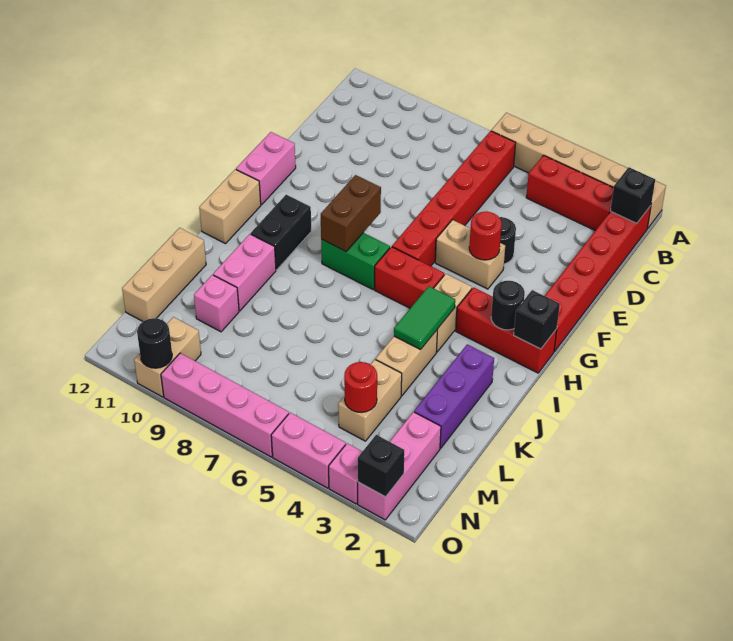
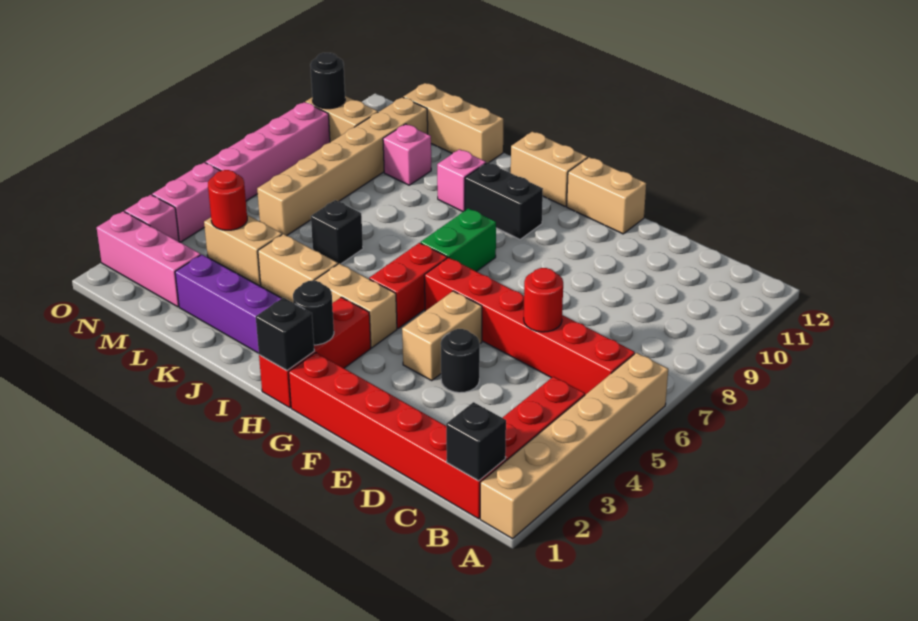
red 1x1 round brick [469,211,502,260] -> red 1x1 round brick moved to [524,268,563,332]
pink 1x2 brick [236,132,296,205] -> tan 1x2 brick [567,157,646,234]
brown 1x2 brick [321,175,381,252] -> none
green 1x2 tile [394,286,455,350] -> none
pink 1x2 brick [213,234,276,311] -> pink 1x1 brick [437,149,486,212]
none -> tan 1x6 brick [257,97,428,236]
black 1x1 brick [358,435,404,497] -> black 1x1 brick moved to [311,200,363,264]

